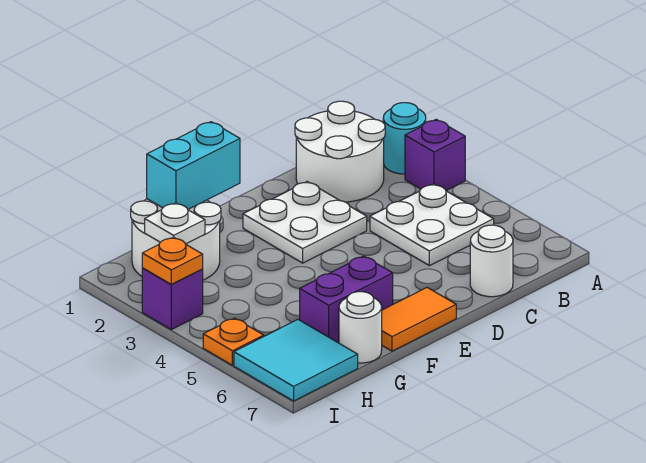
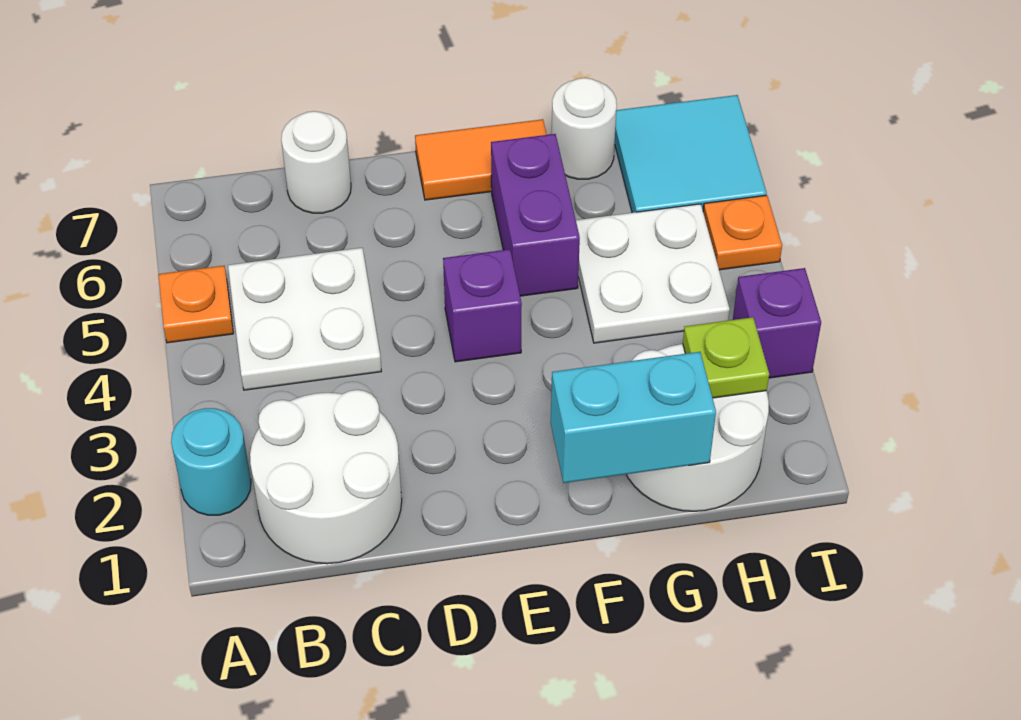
purple 1x1 brick [405,119,465,191] -> purple 1x1 brick moved to [443,249,522,362]
white 2x2 plate [243,182,367,263] -> white 2x2 plate moved to [576,204,730,343]
purple 1x2 brick [300,256,393,343] -> purple 1x2 brick turned to [491,134,580,296]
white 1x1 plate [145,203,205,244] -> lime 1x1 plate [683,317,769,398]
orange 1x1 plate [142,237,203,285] -> orange 1x1 plate moved to [158,266,233,343]

